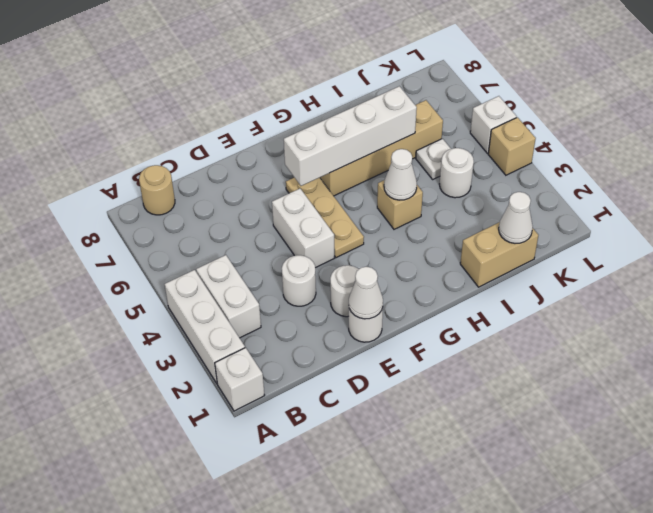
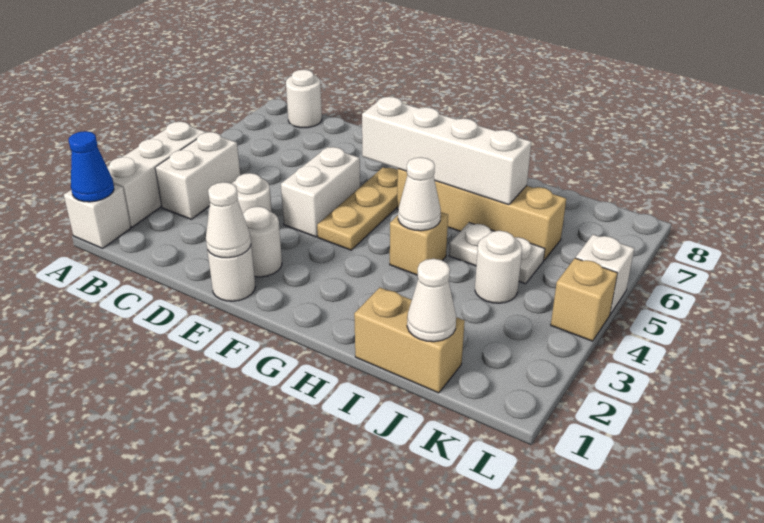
none -> blue 1x1 cone [69,131,114,202]
tan 1x1 round brick [139,165,175,215] -> white 1x1 round brick [286,70,322,128]
white 1x1 plate [416,139,451,179] -> white 1x2 plate [449,223,545,284]

